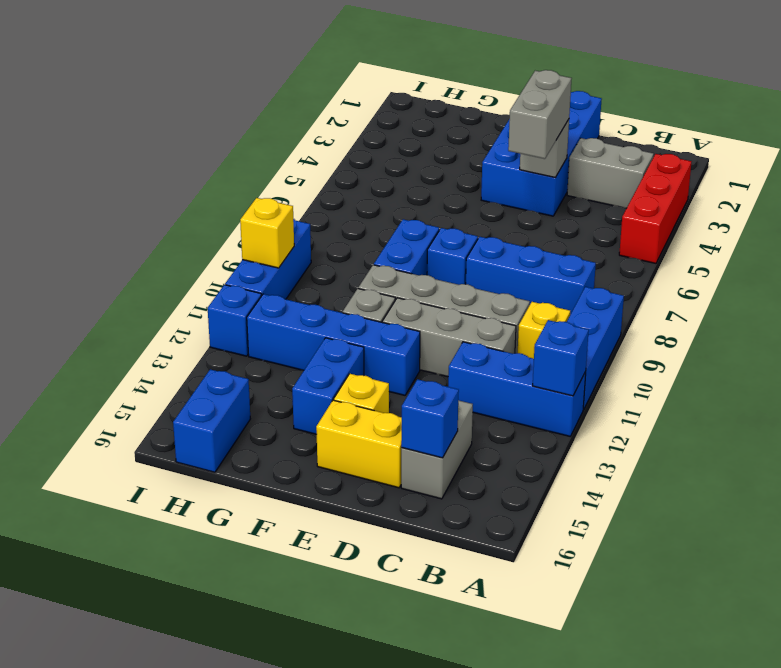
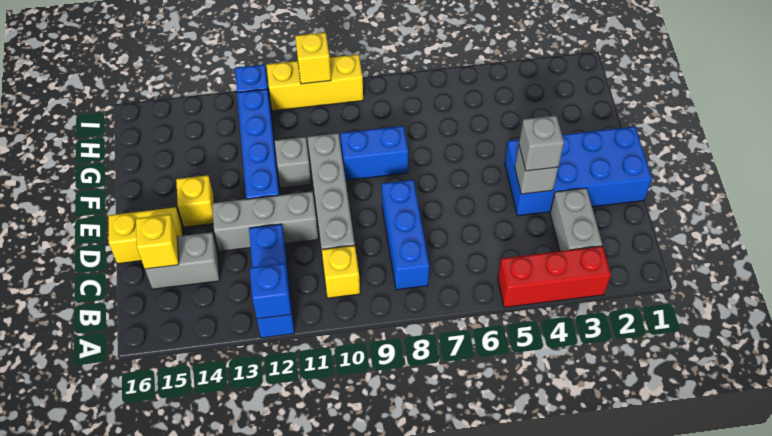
blue 1x3 brick [567,287,624,409] -> none
grey 1x3 brick [382,298,516,377] -> grey 1x3 brick turned to [212,192,318,251]
blue 1x1 brick [401,379,459,458] -> yellow 1x1 brick [136,214,179,269]
grey 1x2 brick [508,70,572,159] -> grey 1x1 brick [519,115,564,171]
yellow 1x2 brick [316,400,402,488] -> yellow 1x2 brick turned to [109,207,183,264]
blue 1x1 brick [427,228,478,285] -> none
blue 1x2 brick [292,338,364,434] -> none
blue 1x2 brick [173,369,250,472] -> none
blue 1x3 brick [225,219,311,299] -> yellow 1x3 brick [267,54,363,111]

